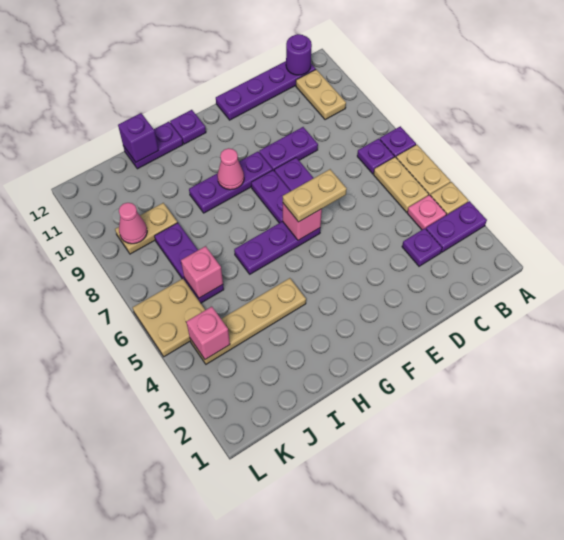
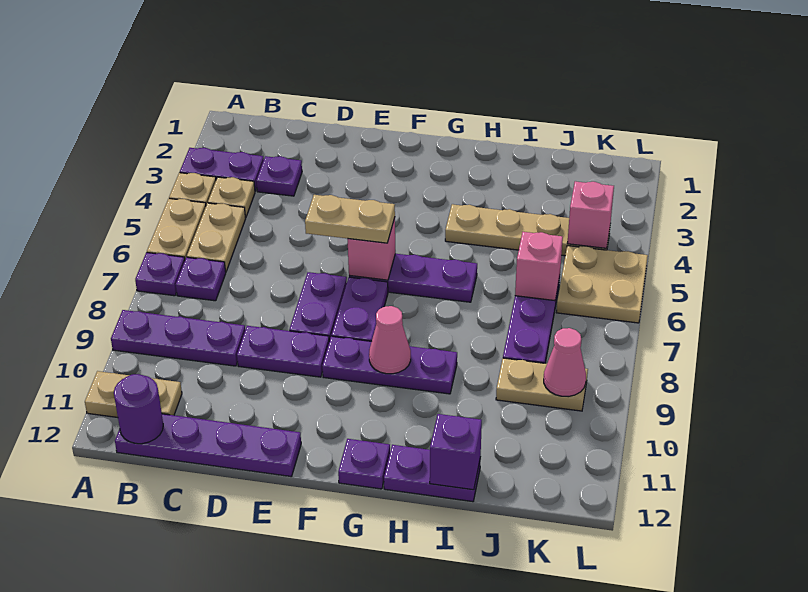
none -> purple 1x3 plate [111,310,245,366]
pink 1x1 plate [407,195,446,230] -> tan 1x1 plate [208,177,255,218]
tan 1x2 plate [296,70,346,120] -> tan 1x2 plate turned to [85,371,182,417]

